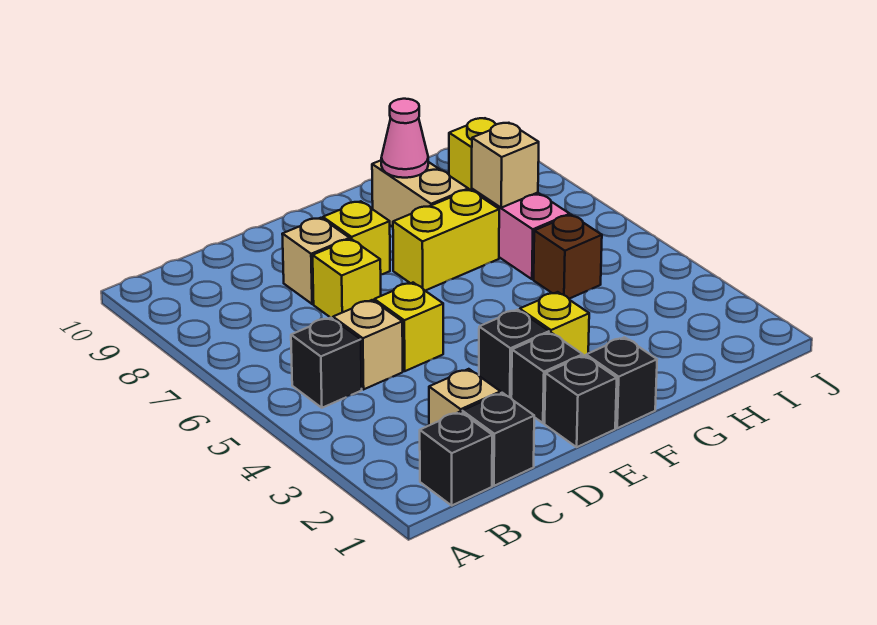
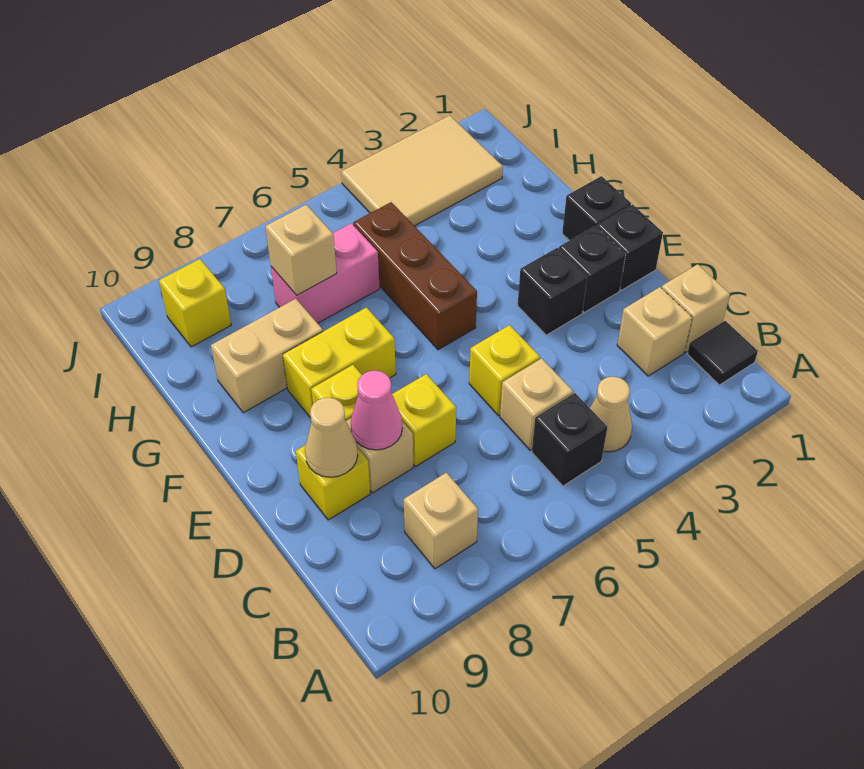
black 1x1 brick [420,412,492,505] -> black 1x1 tile [687,321,758,385]
none -> tan 1x1 cone [590,377,632,452]
none -> tan 1x1 brick [404,473,478,569]
black 1x1 brick [462,393,534,486] -> tan 1x1 brick [662,264,730,352]
none -> tan 1x1 cone [305,398,358,477]
yellow 1x1 brick [520,292,589,356] -> yellow 1x1 brick moved to [296,445,370,520]
yellow 1x2 brick [393,190,499,291] -> yellow 1x2 brick turned to [283,307,396,418]
pink 1x1 cone [381,99,428,178] -> pink 1x1 cone moved to [351,371,402,450]
brown 1x1 brick [534,215,602,299] -> brown 1x3 brick [353,202,477,350]
none -> tan 2x3 tile [341,115,503,226]

